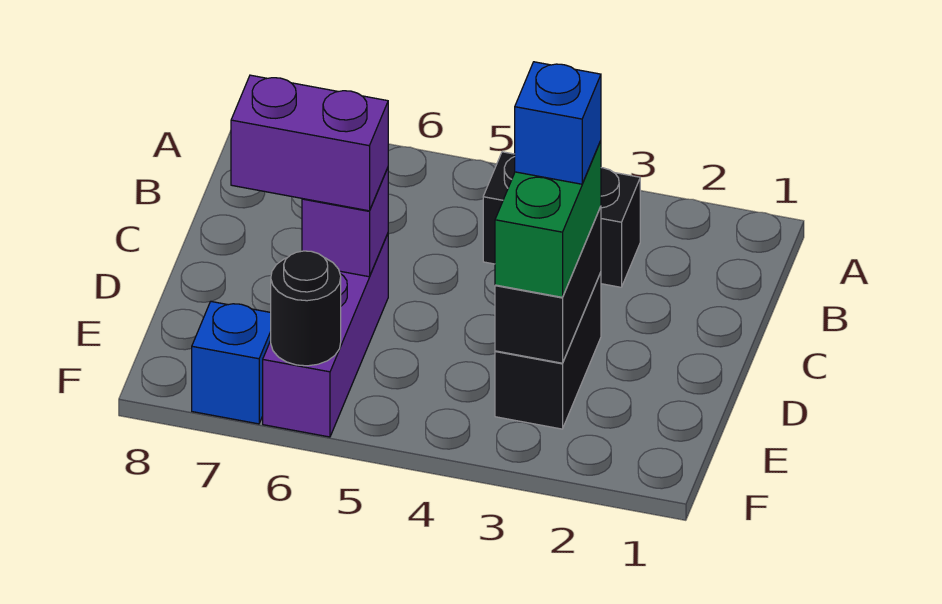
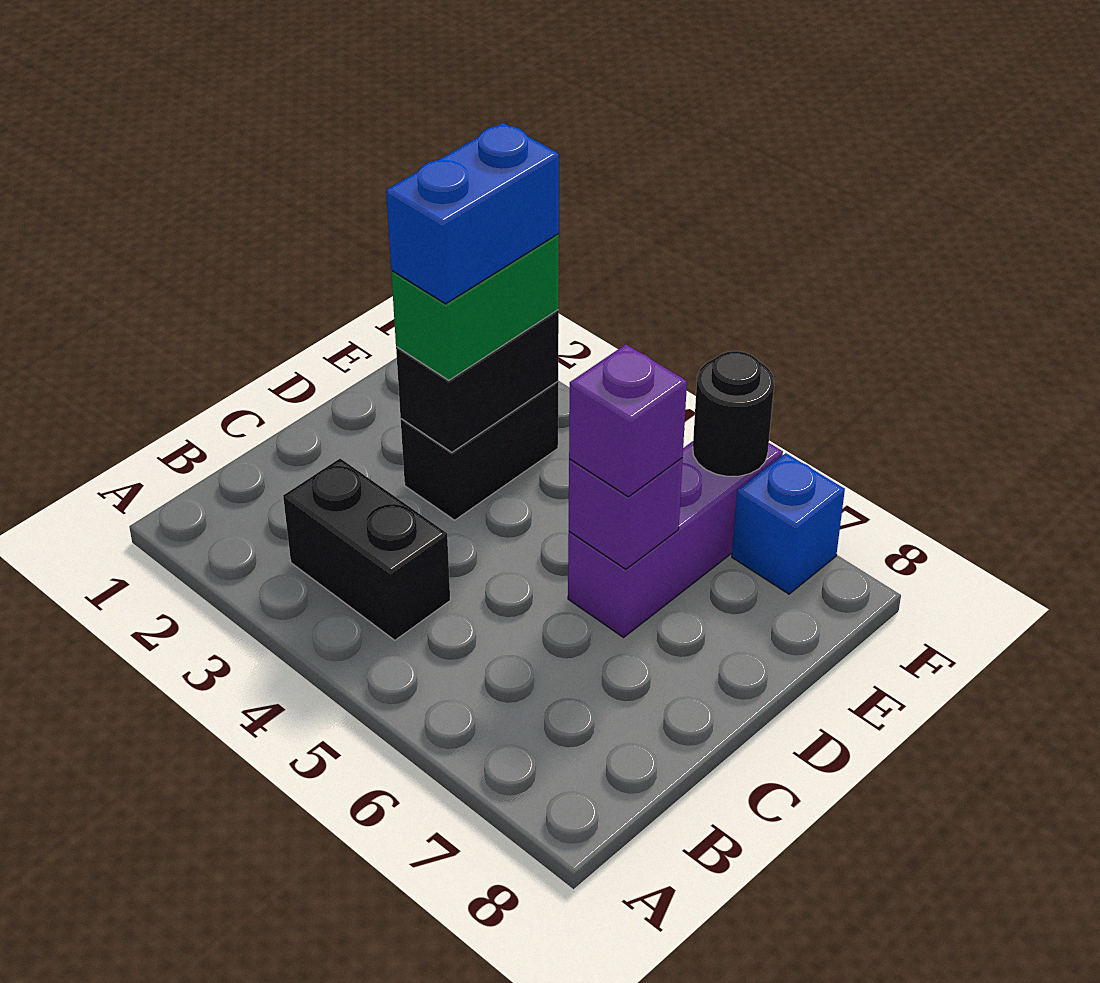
blue 1x1 brick [515,62,601,184] -> blue 1x2 brick [386,123,559,304]
purple 1x2 brick [231,75,388,211] -> purple 1x1 brick [569,344,687,497]

